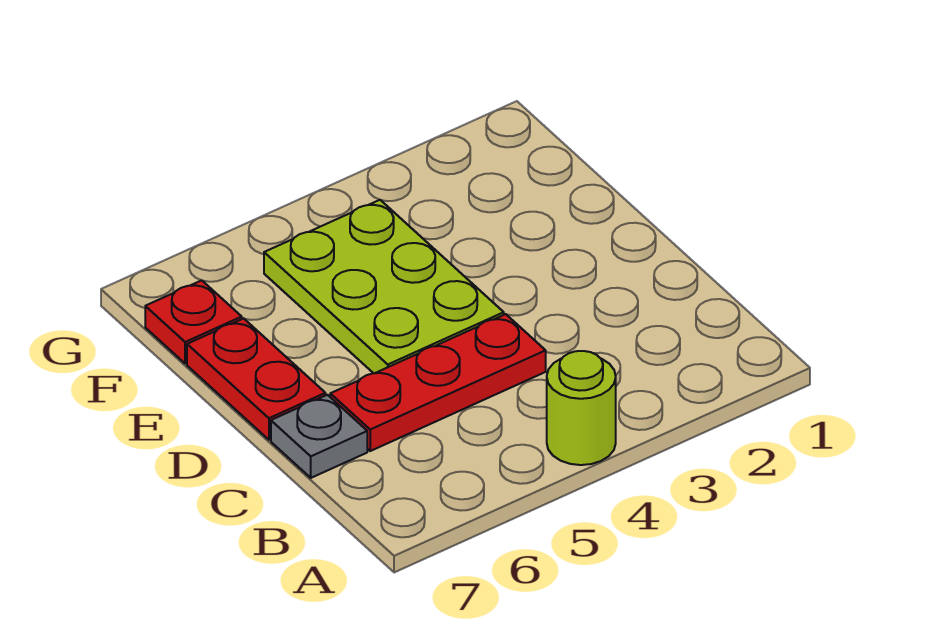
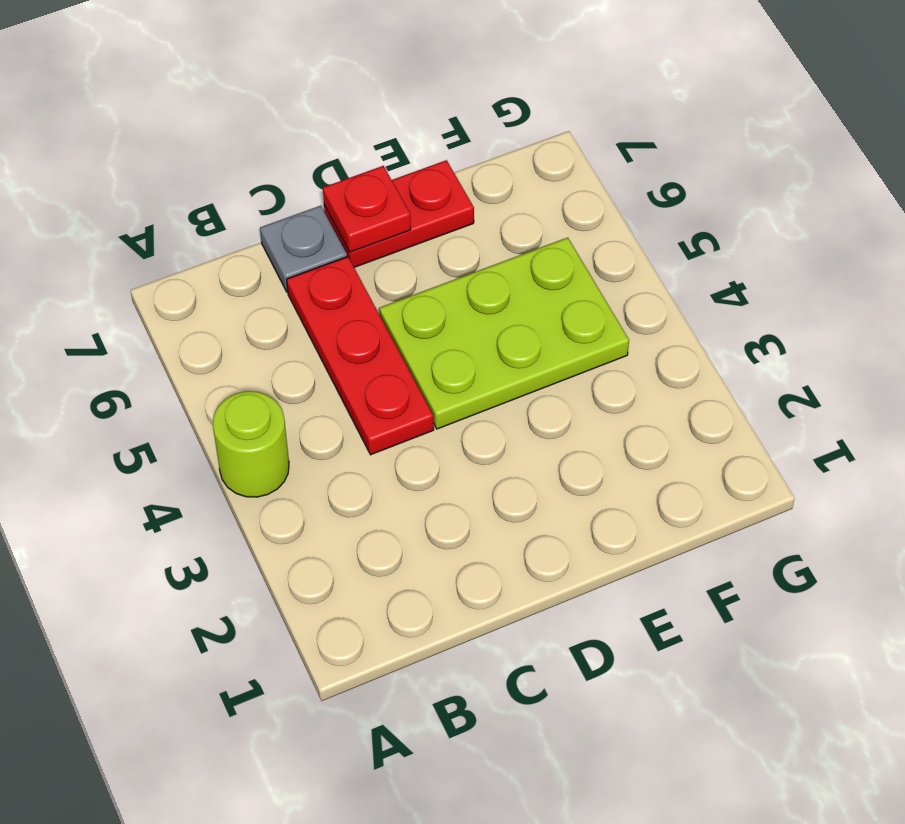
red 1x1 plate [145,280,242,364] -> red 1x1 plate moved to [323,166,411,252]

